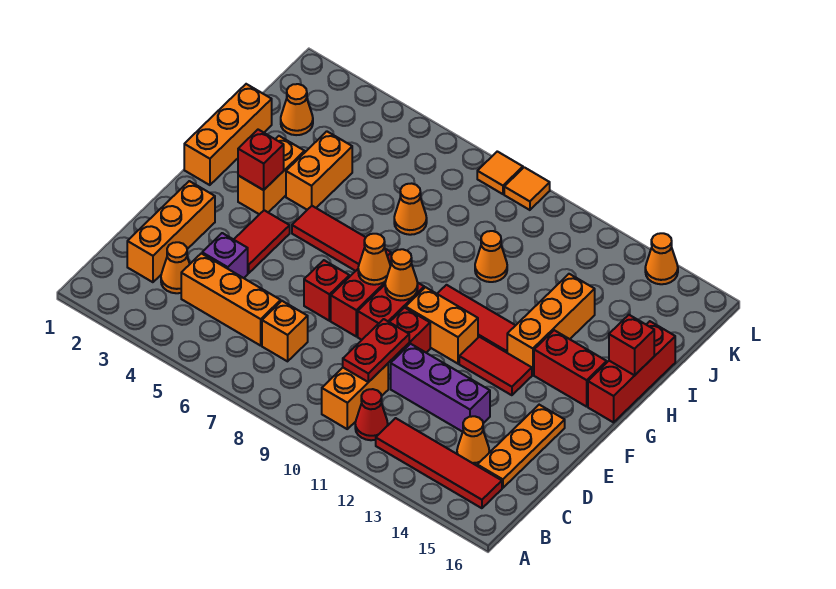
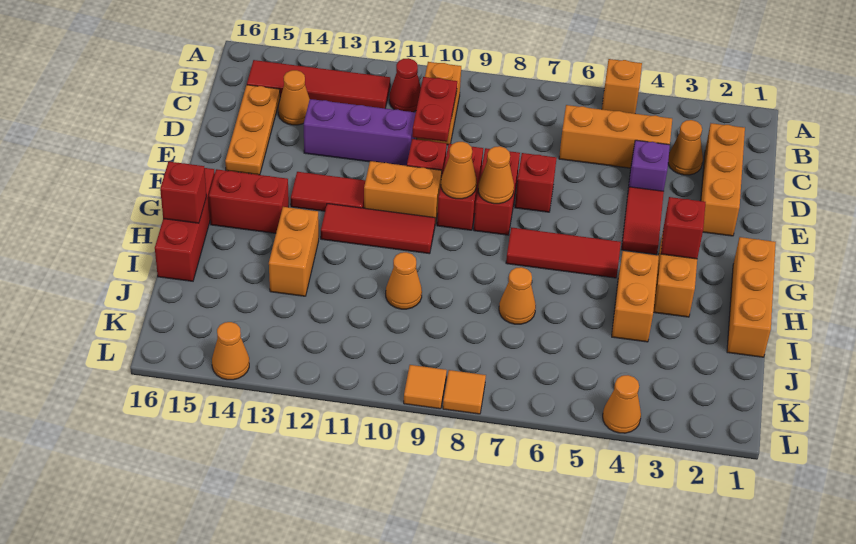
orange 1x1 brick [262,301,308,361] -> orange 1x1 brick moved to [602,59,642,114]
orange 1x3 brick [507,274,595,375] -> orange 1x2 brick [269,207,319,296]
orange 1x1 cone [281,84,313,135] -> orange 1x1 cone moved to [603,375,641,433]

